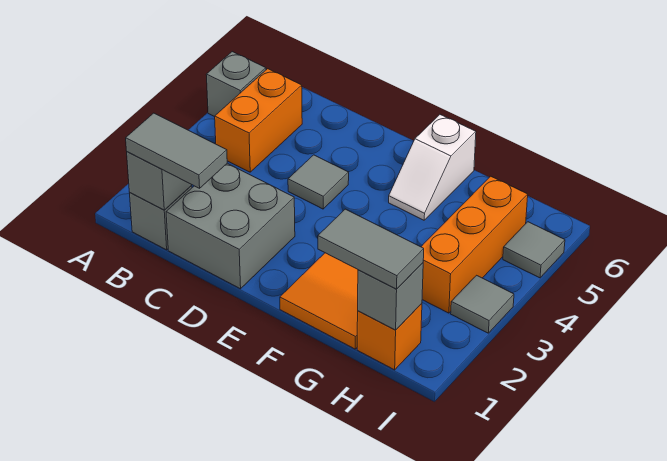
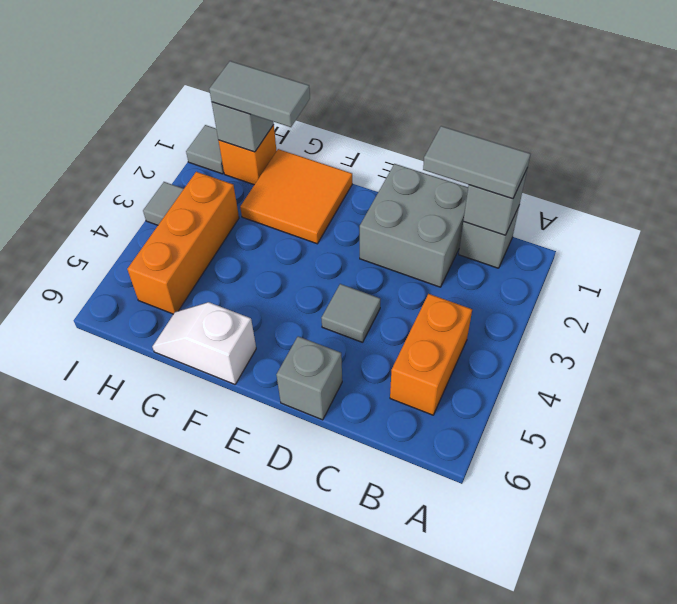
grey 1x1 brick [206,52,266,117] -> grey 1x1 brick moved to [276,336,342,420]
white 1x2 slope [389,115,476,220] -> white 1x2 slope turned to [153,302,256,384]
grey 1x1 tile [503,222,565,278] -> grey 1x1 tile moved to [186,125,224,174]

